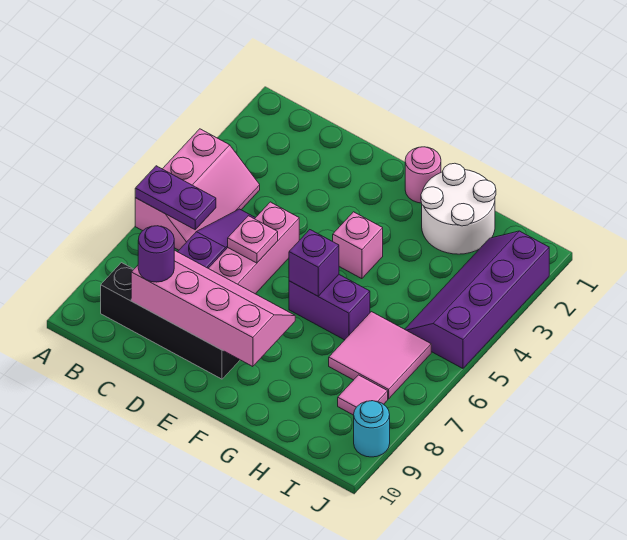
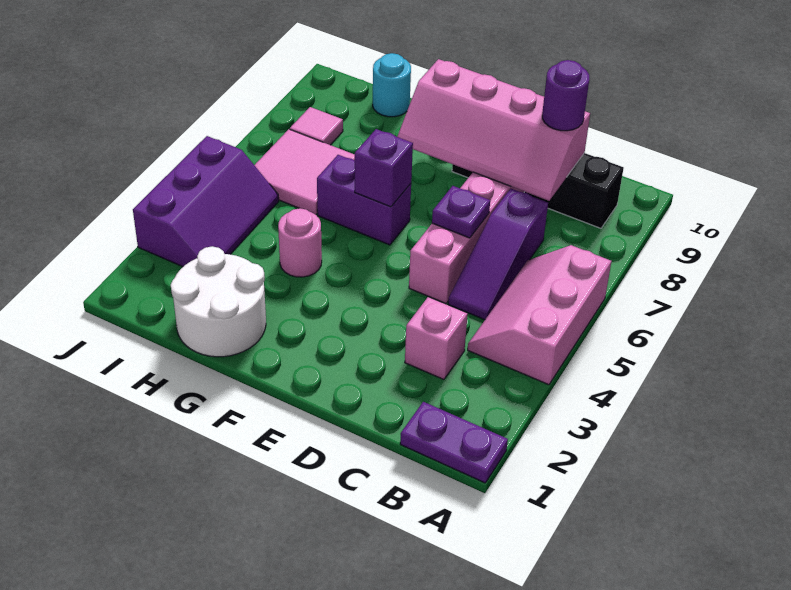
purple 1x2 plate [135,166,216,230] -> purple 1x2 plate moved to [400,402,508,483]
pink 1x1 plate [228,216,278,263] -> purple 1x1 plate [432,186,490,238]
pink 1x1 round brick [405,147,441,203] -> pink 1x1 round brick moved to [278,208,322,277]
pink 1x1 brick [333,212,383,279] -> pink 1x1 brick moved to [405,297,468,380]
purple 2x4 slope [405,231,549,368] -> purple 2x3 slope [133,136,279,267]
cyan 1x1 round brick [354,401,390,457] -> cyan 1x1 round brick moved to [373,53,411,117]

